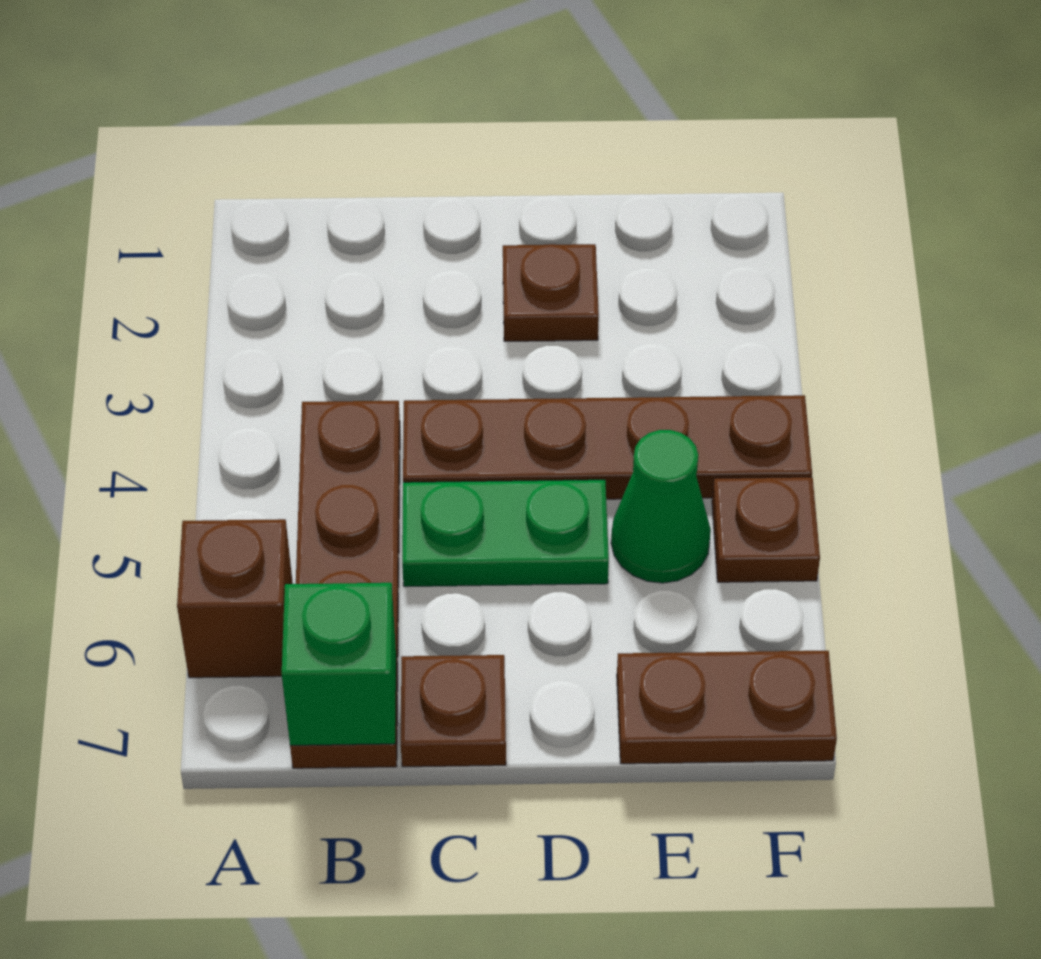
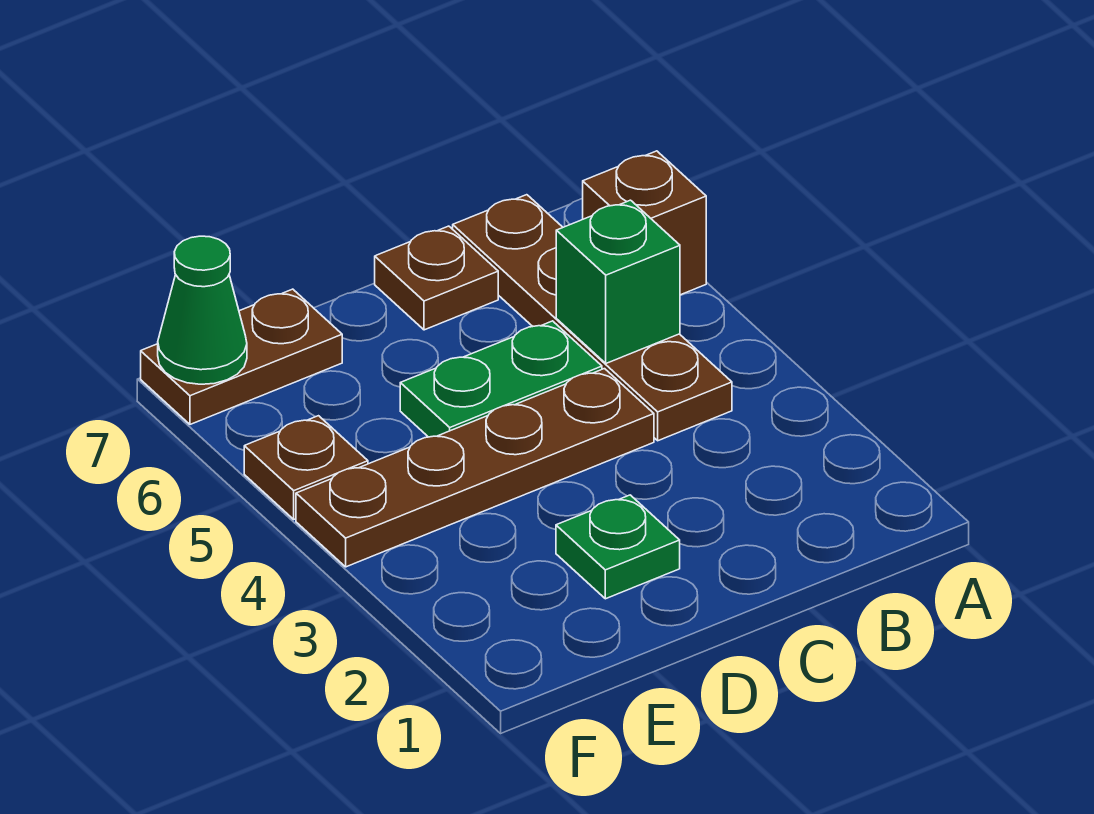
green 1x1 brick [282,583,396,745] -> green 1x1 brick moved to [556,200,680,363]
brown 1x1 plate [503,244,599,341] -> green 1x1 plate [556,495,680,599]
green 1x1 cone [611,430,711,583] -> green 1x1 cone moved to [158,236,247,384]

